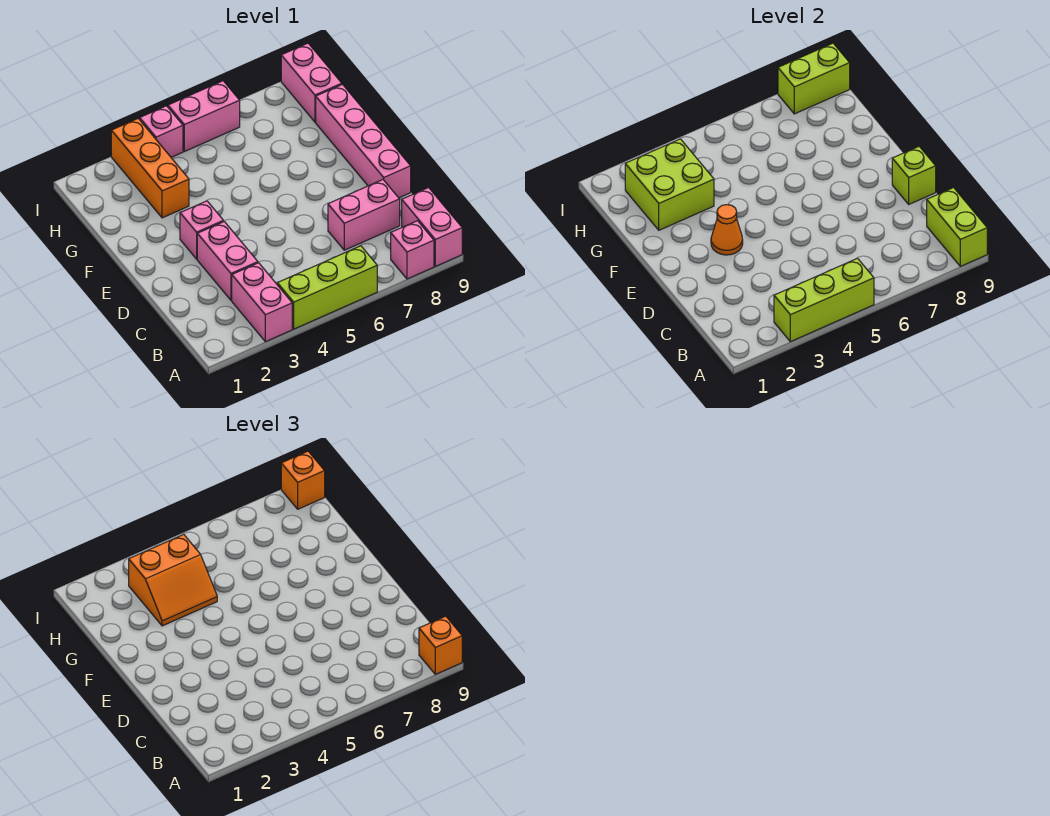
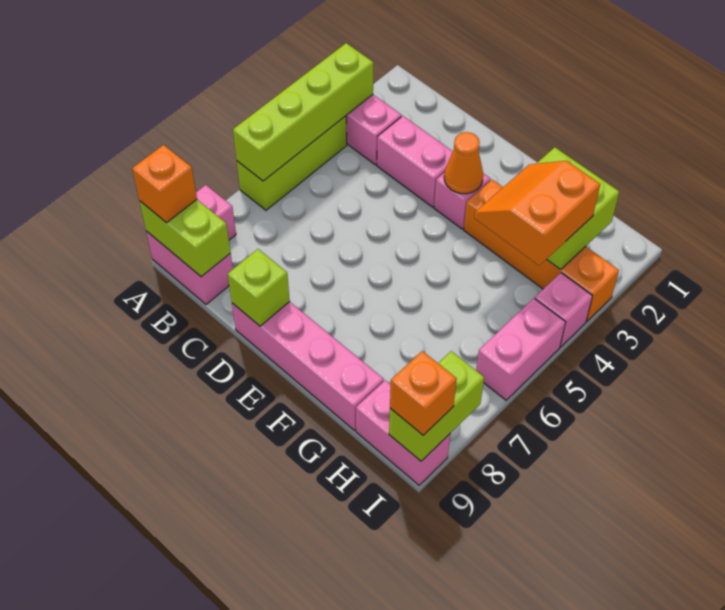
lime 1x3 brick [774,258,874,342] -> lime 1x4 brick [233,43,373,181]
pink 1x2 brick [328,180,400,250] -> none
orange 1x3 brick [111,119,189,218] -> orange 1x4 brick [464,180,619,321]

